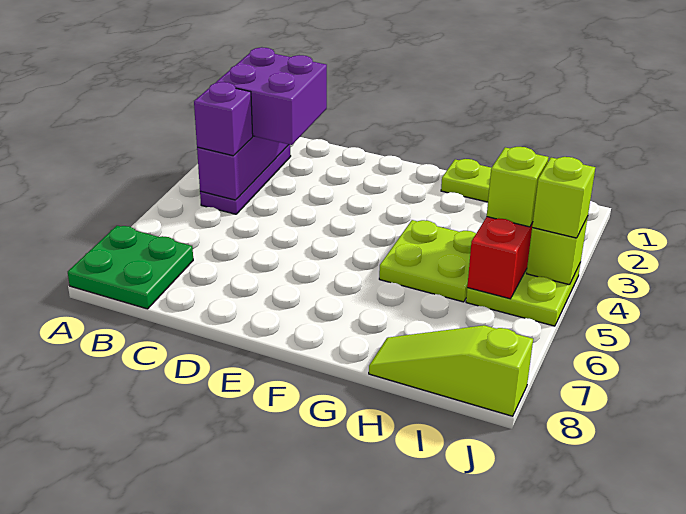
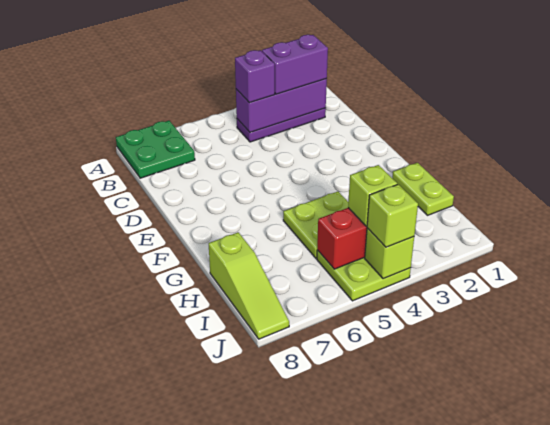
purple 2x2 brick [216,47,327,145] -> purple 1x2 brick [262,35,328,94]
lime 1x3 slope [369,325,533,416] -> lime 1x3 slope turned to [209,232,289,339]

